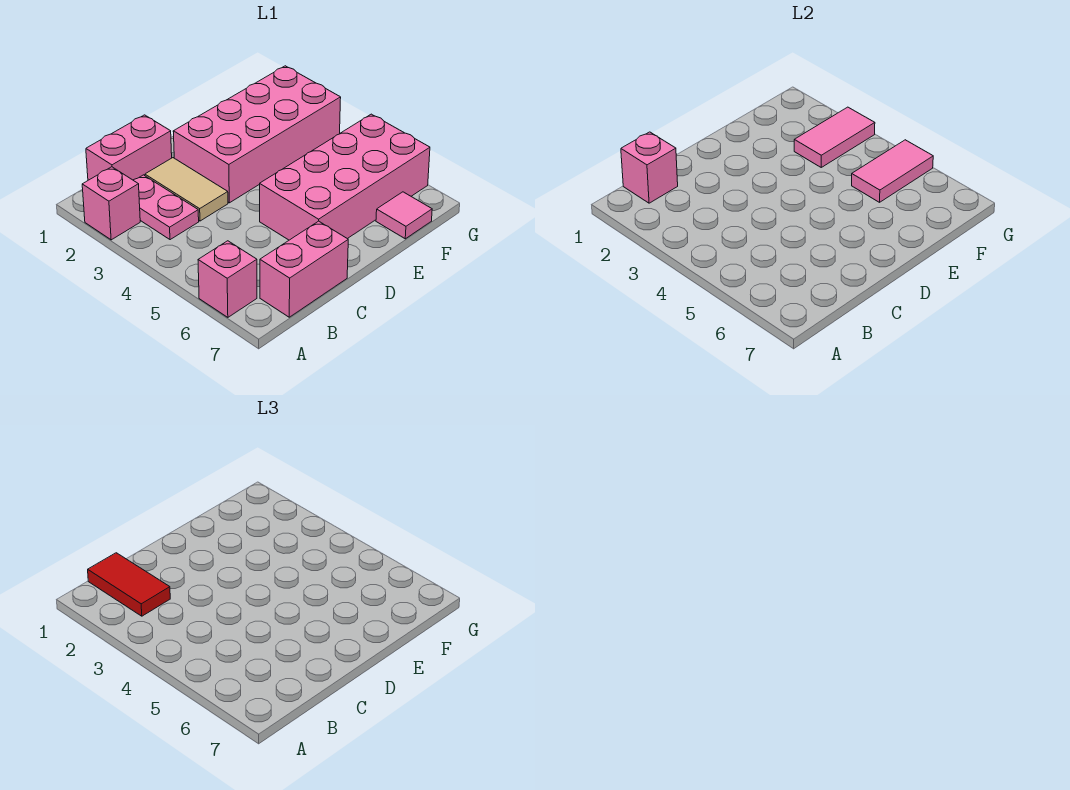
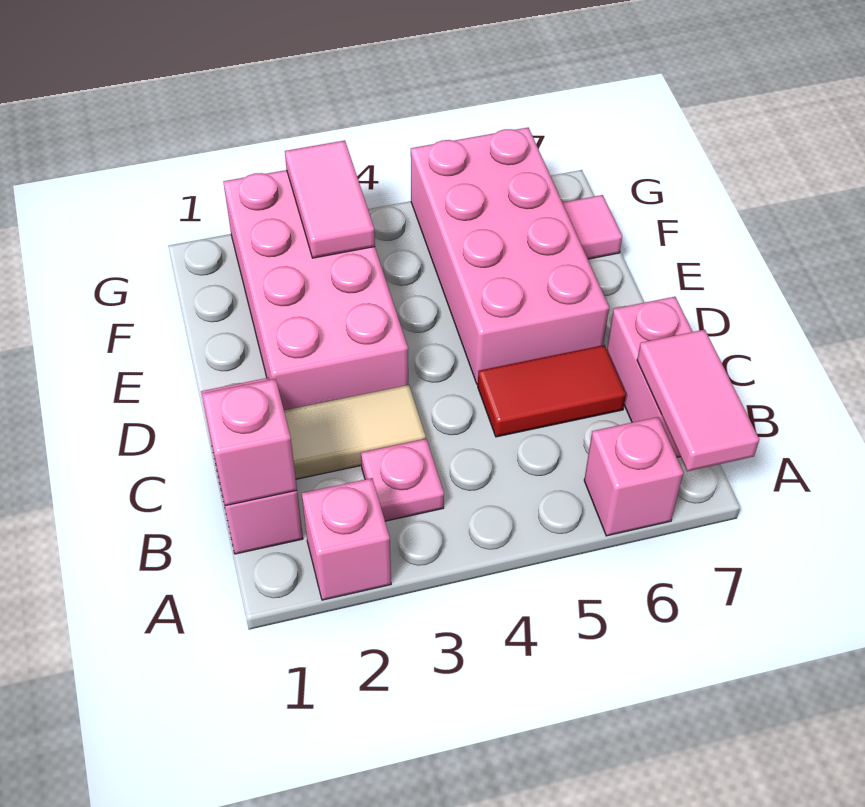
red 1x2 tile [88,553,170,616] -> red 1x2 tile moved to [478,345,626,437]
pink 1x2 plate [133,175,199,240] -> pink 1x1 plate [361,439,444,521]
pink 1x2 tile [852,140,933,202] -> pink 1x2 tile moved to [637,330,759,471]

